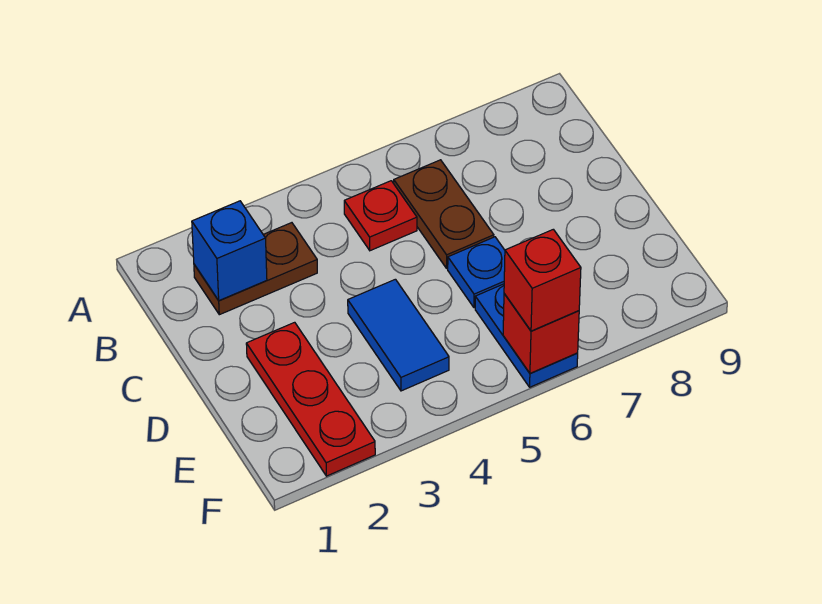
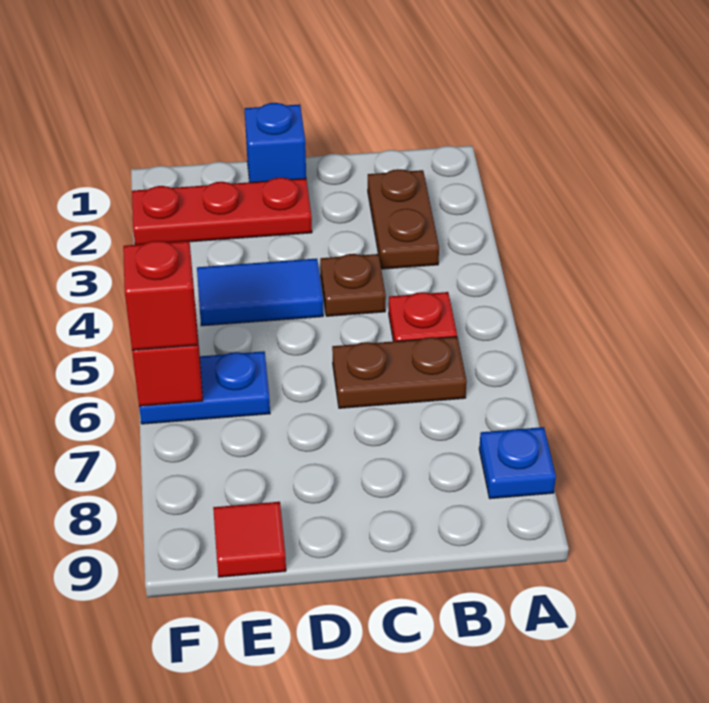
blue 1x1 brick [192,201,267,300] -> blue 1x1 brick moved to [245,103,306,182]
none -> brown 1x1 plate [320,254,386,316]
blue 1x1 plate [448,237,505,308] -> blue 1x1 plate moved to [479,427,556,499]
none -> red 1x1 tile [213,502,286,577]

